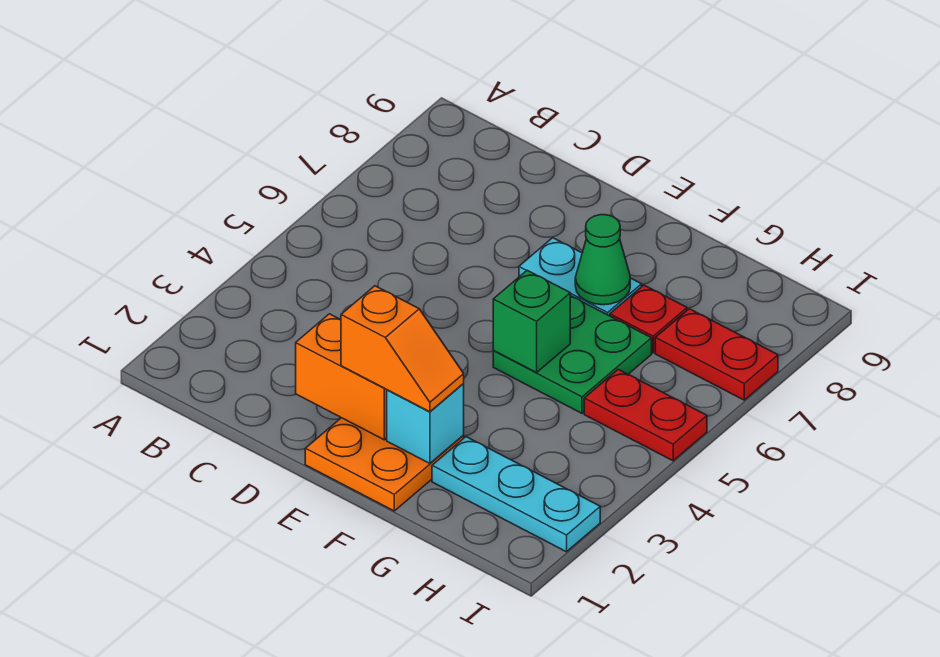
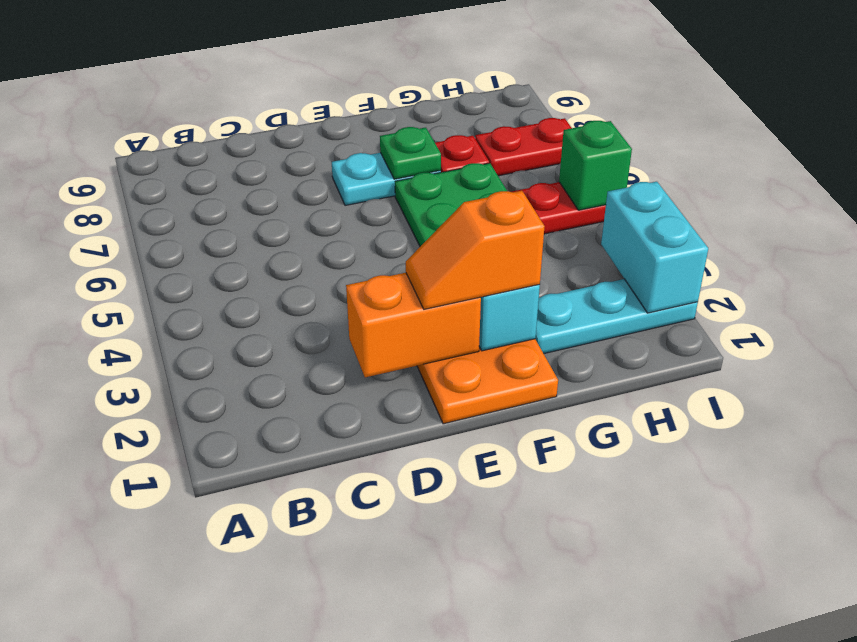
orange 1x2 slope [341,286,464,412] -> orange 1x2 slope turned to [406,191,545,309]
green 1x1 brick [493,270,570,373] -> green 1x1 brick moved to [559,121,632,210]
green 1x1 cone [575,215,630,305] -> green 1x1 plate [380,127,441,179]
none -> cyan 1x2 brick [601,182,708,313]

